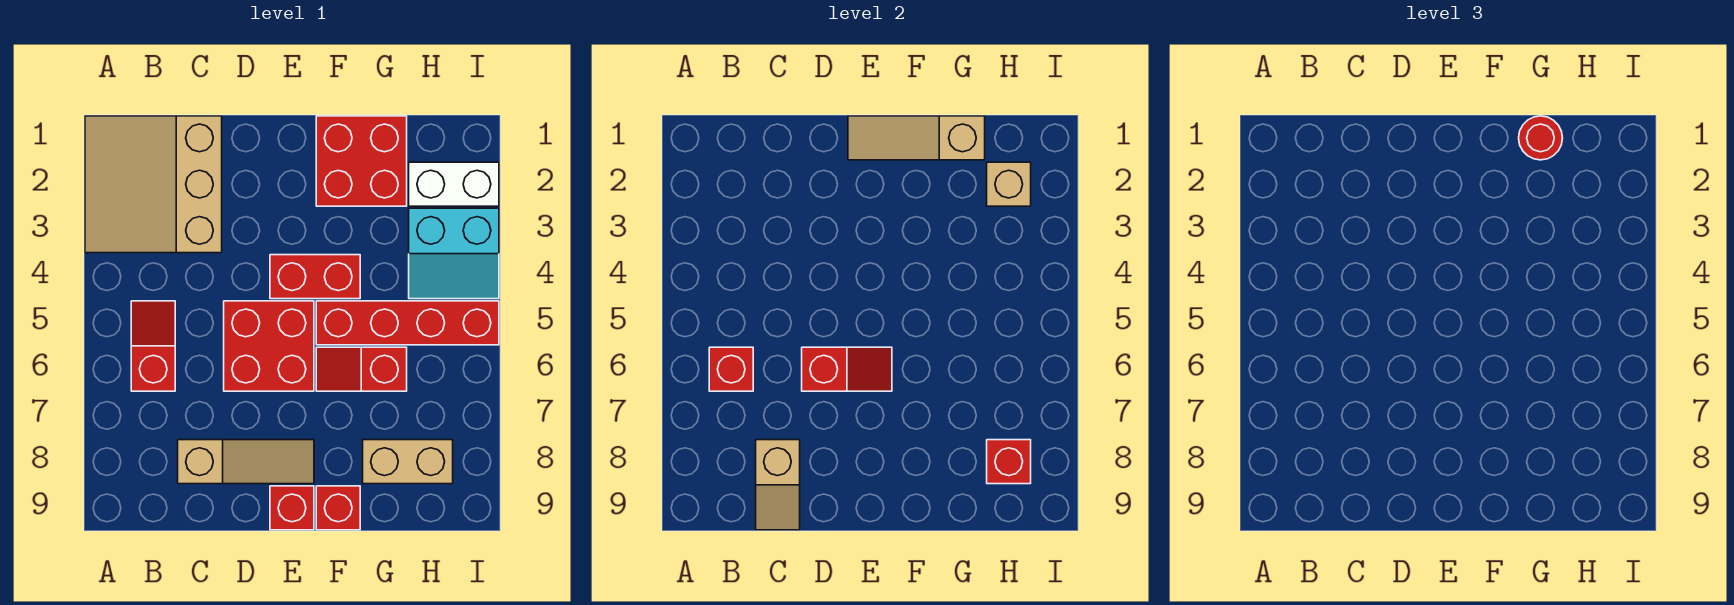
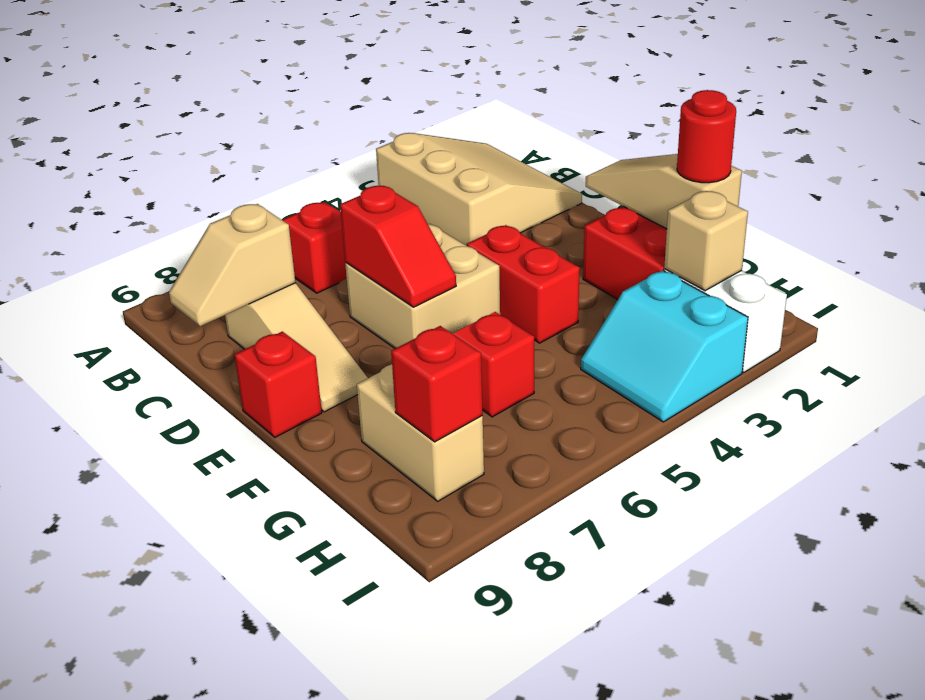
tan 3x3 slope [85,116,222,253] -> tan 3x3 slope turned to [376,133,582,246]
red 1x1 brick [709,347,753,391] -> none
red 2x2 brick [224,301,314,391] -> tan 2x2 brick [345,224,500,348]
red 1x4 brick [316,301,499,345] -> none
red 1x1 brick [316,486,360,530] -> none

